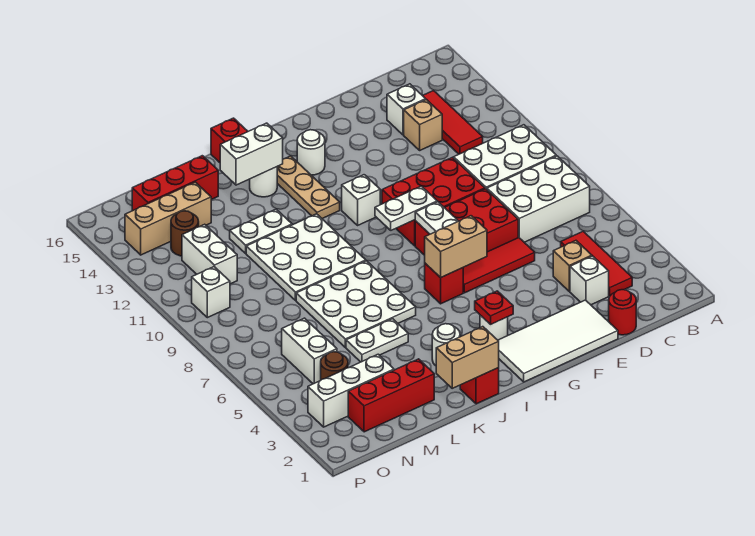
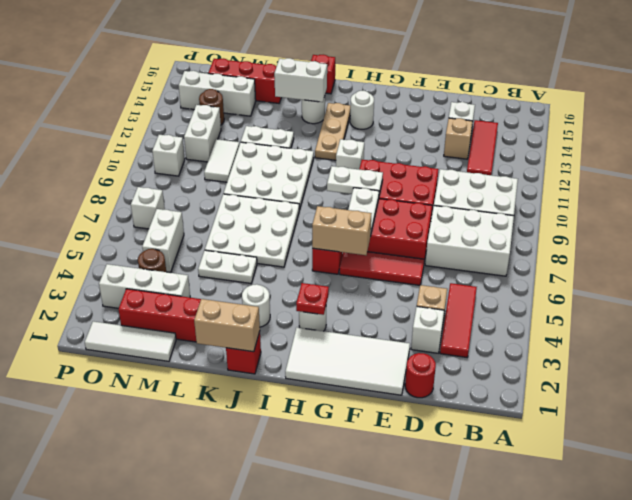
none -> white 1x3 tile [85,321,176,361]
none -> white 1x2 tile [204,139,239,182]
tan 1x3 brick [125,182,211,255] -> white 1x3 brick [179,71,256,116]
none -> white 1x1 brick [131,187,165,229]

